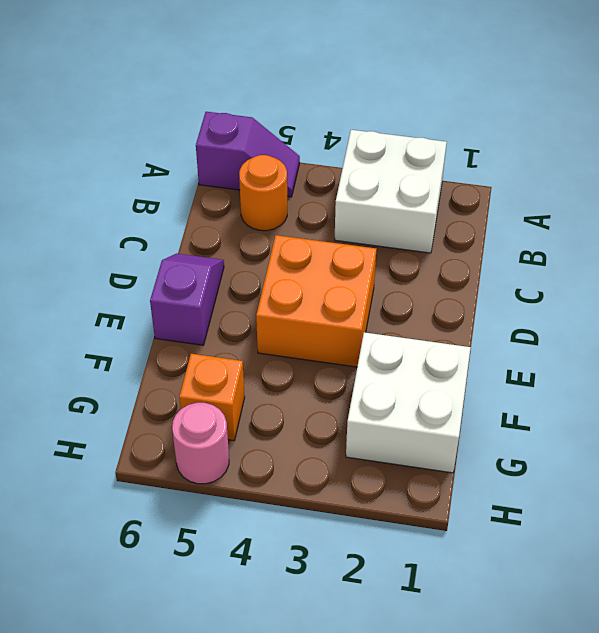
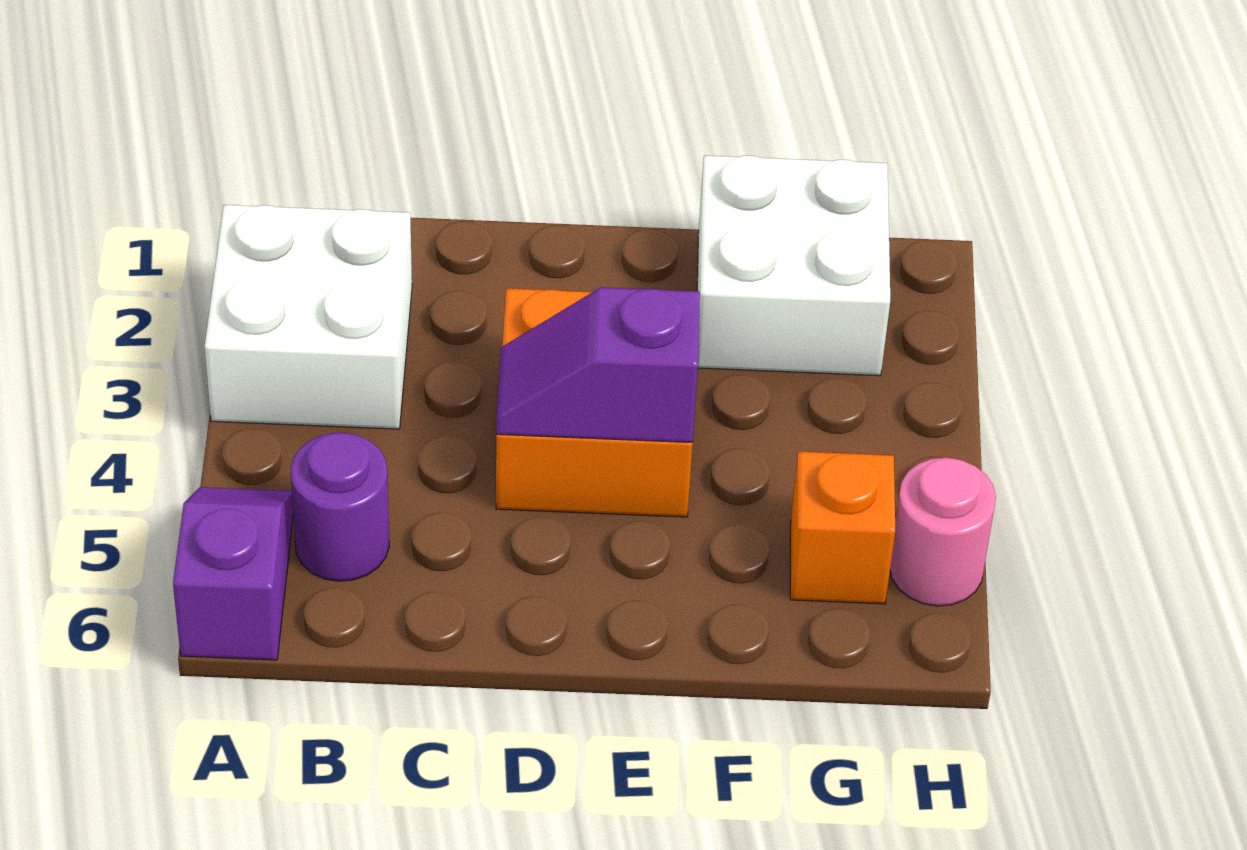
orange 1x1 round brick [239,155,287,231] -> purple 1x1 round brick [291,433,389,581]
purple 1x2 slope [150,253,224,345] -> purple 1x2 slope moved to [496,287,700,442]

